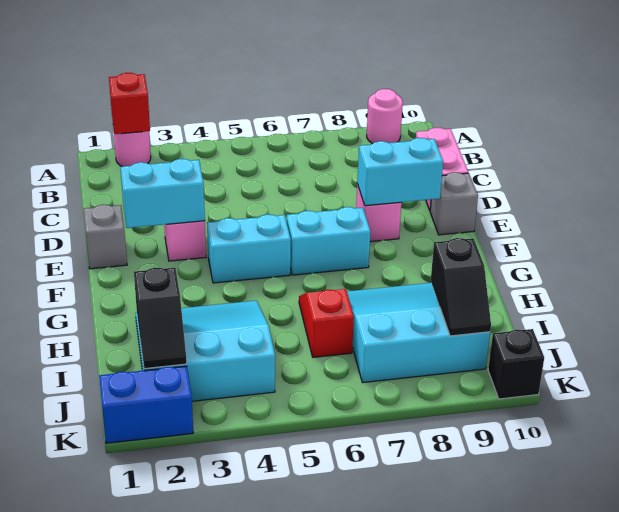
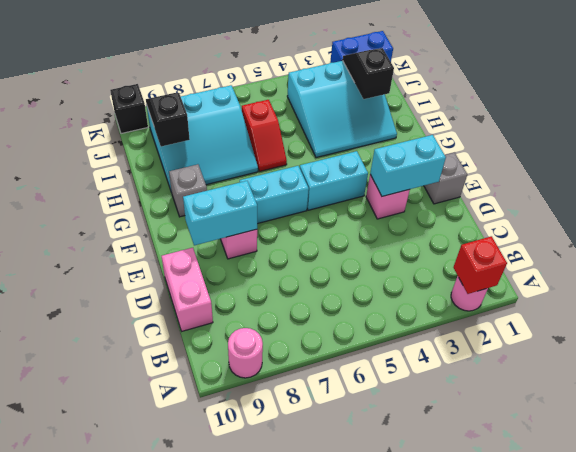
grey 1x1 brick [430,172,478,235] -> grey 1x1 brick moved to [169,164,207,217]

